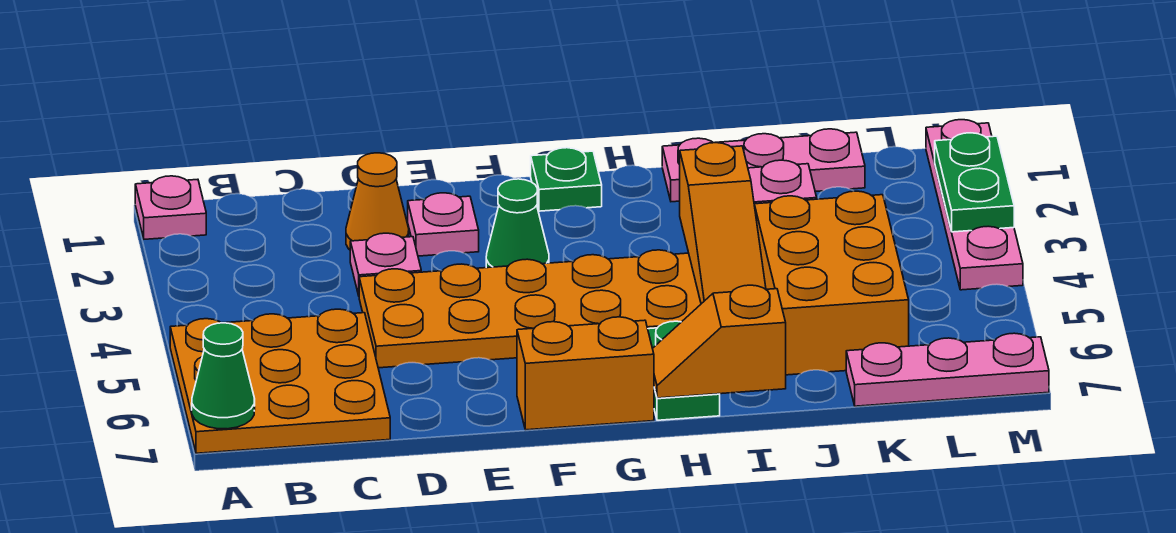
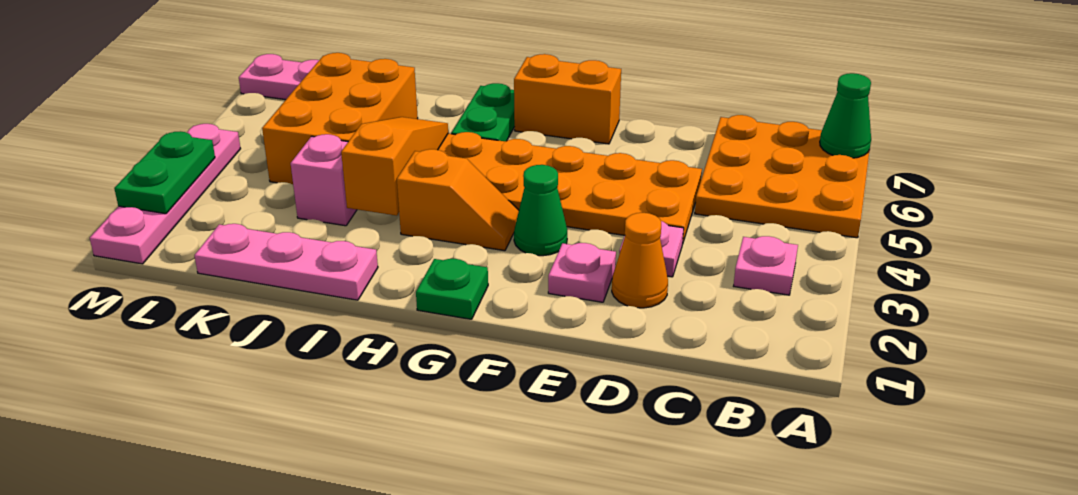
pink 1x1 plate [135,176,206,239] -> pink 1x1 plate moved to [734,236,798,295]
orange 1x2 slope [652,285,786,398] -> orange 1x2 slope moved to [397,149,519,251]

